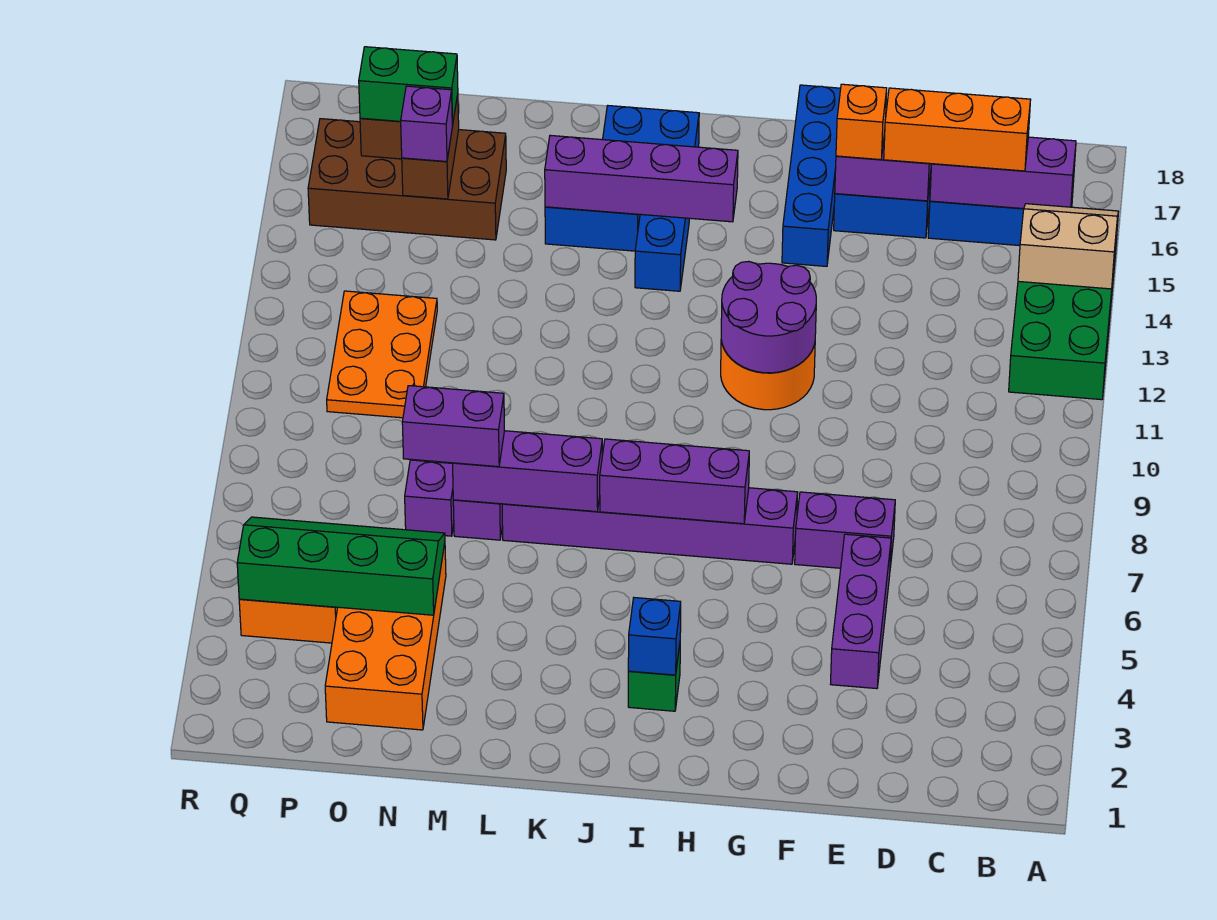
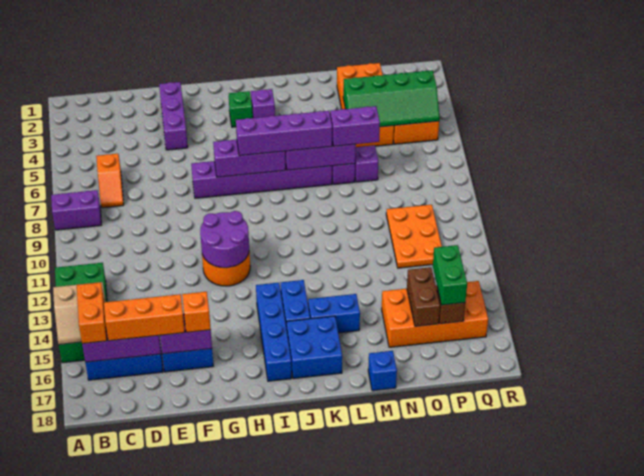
none -> orange 1x2 brick [77,282,107,344]
none -> orange 1x2 slope [96,154,124,208]
purple 1x3 brick [831,534,891,689] -> purple 1x3 brick moved to [159,82,188,150]
purple 1x2 brick [795,492,895,568] -> purple 1x2 brick moved to [51,190,101,230]
blue 1x4 brick [782,85,841,266] -> blue 1x4 brick moved to [256,283,292,381]
blue 1x1 brick [628,598,681,675] -> blue 1x1 brick moved to [368,351,397,391]
purple 1x4 brick [545,135,738,222] -> purple 1x4 brick moved to [236,111,332,156]
brown 2x4 brick [308,119,506,240] -> orange 2x4 brick [382,281,488,347]
purple 1x1 brick [400,86,452,162] -> purple 1x1 brick moved to [251,89,275,118]
green 1x2 brick [359,47,458,125] -> green 1x2 brick turned to [433,245,467,305]

